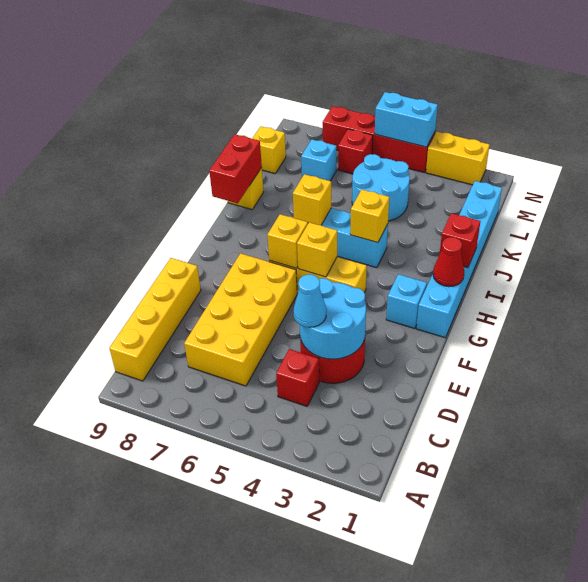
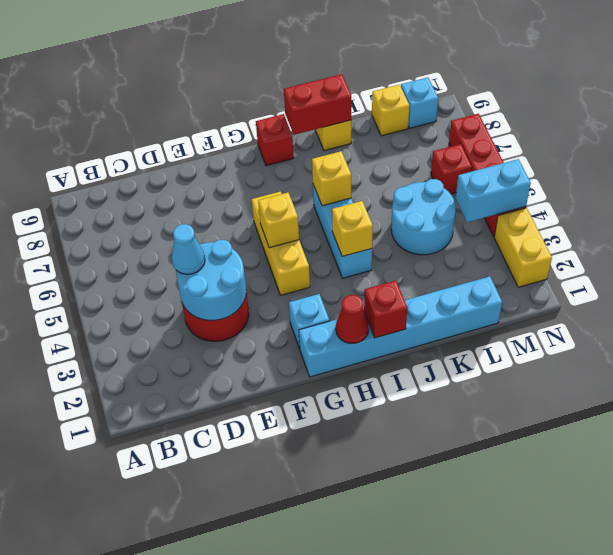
yellow 1x4 brick [109,258,201,381] -> none
red 1x1 brick [276,349,319,406] -> red 1x1 brick moved to [256,114,294,166]
yellow 2x4 brick [184,253,298,386] -> none
yellow 1x1 brick [267,214,308,268] -> none
cyan 1x1 brick [301,139,336,181] -> cyan 1x1 brick moved to [401,77,438,128]
cyan 1x2 brick [375,92,438,147] -> cyan 1x2 brick turned to [456,159,531,222]

